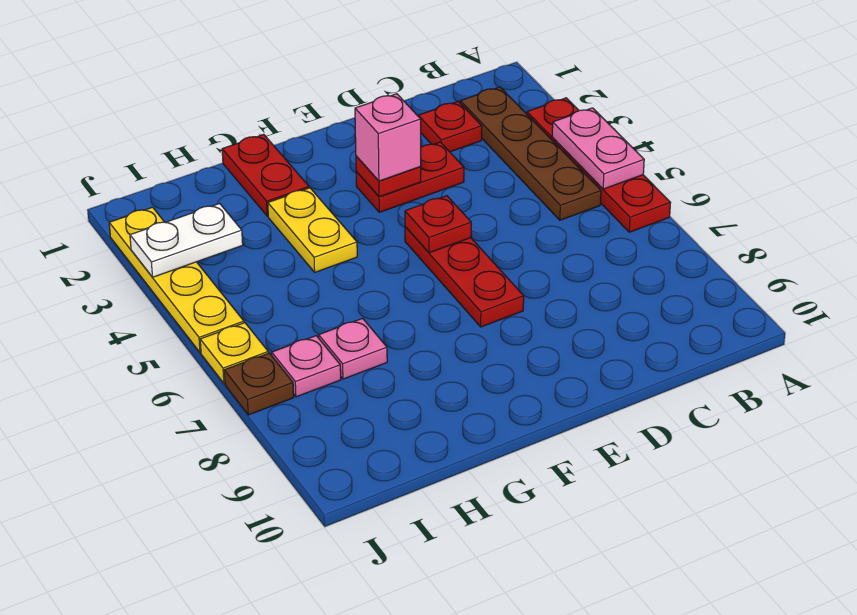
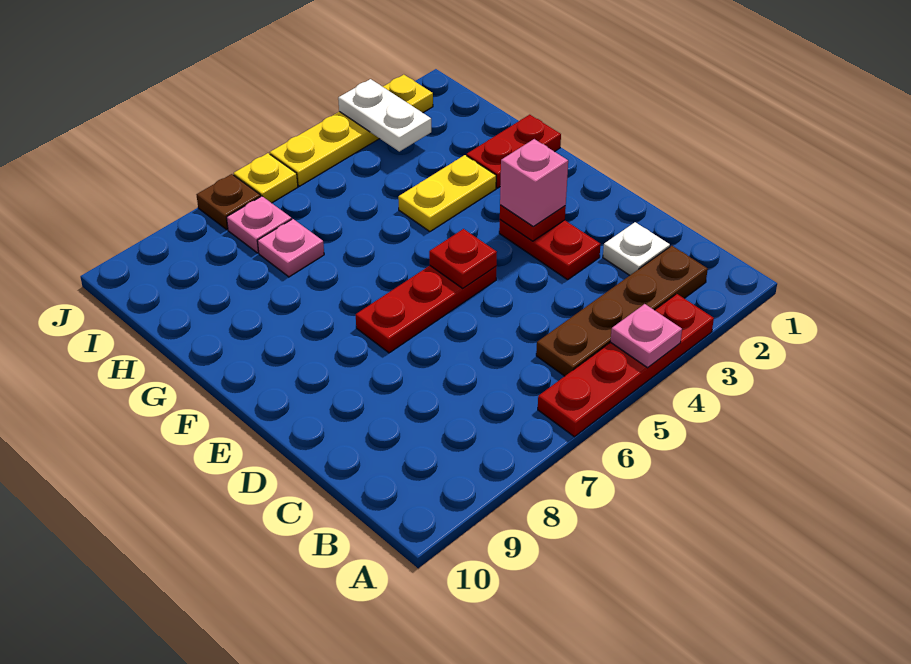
pink 1x2 plate [552,108,644,189] -> pink 1x1 plate [610,304,682,368]
red 1x1 plate [418,101,482,152] -> white 1x1 plate [603,222,670,275]

